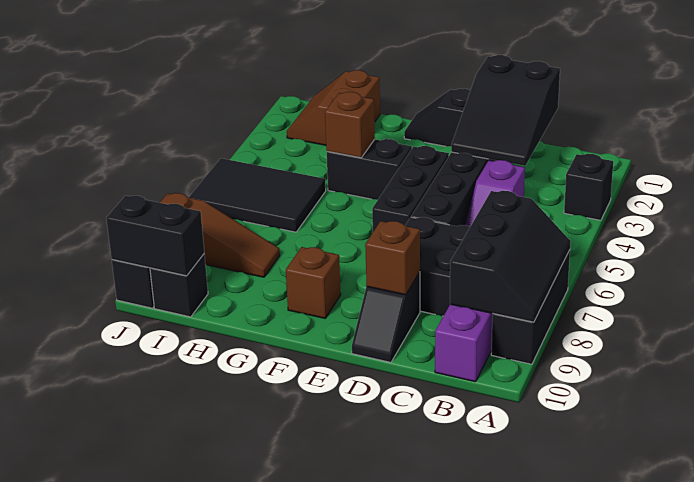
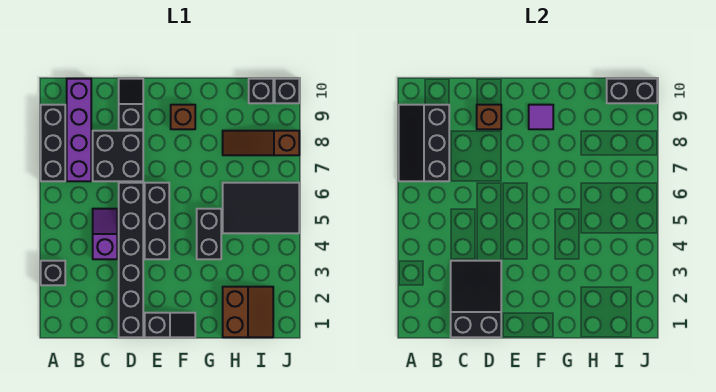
black 1x2 brick [327,139,412,199] -> black 1x2 brick turned to [197,209,221,259]
none -> purple 1x1 tile [529,105,553,129]
brown 1x1 brick [325,92,375,158] -> none

